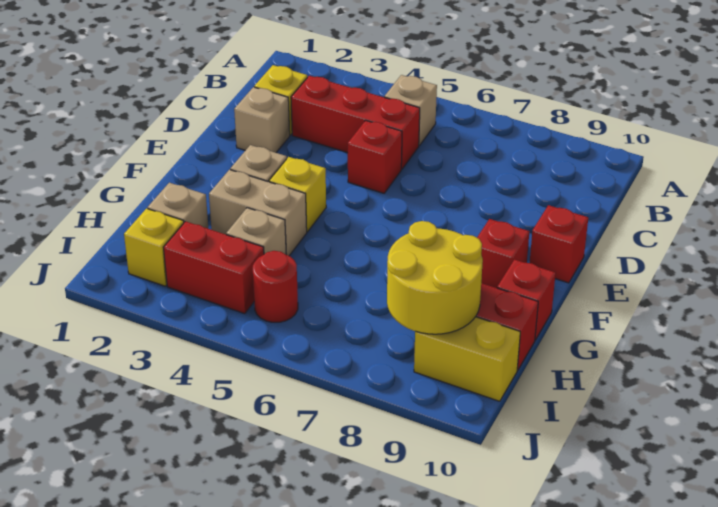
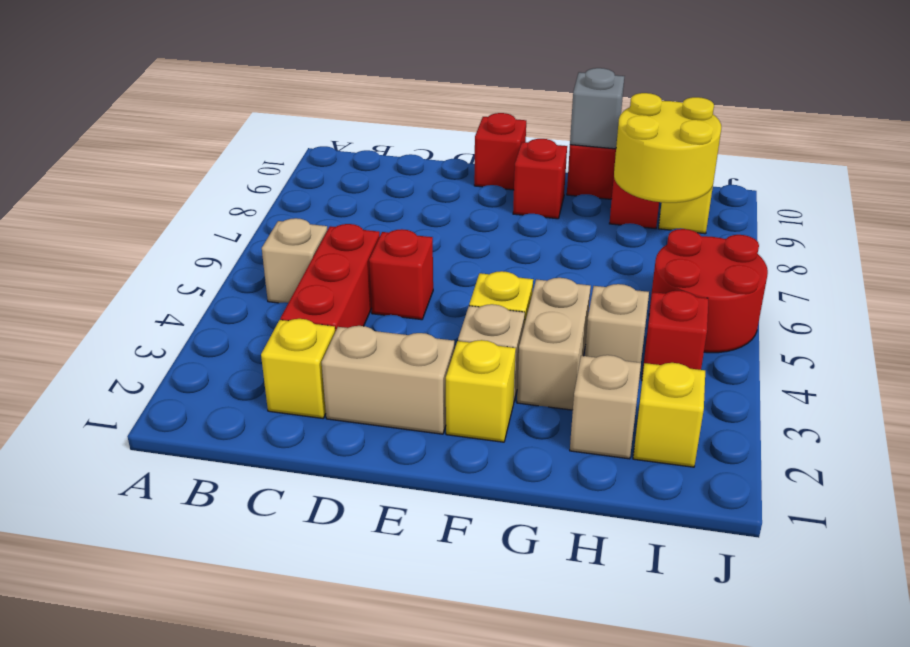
tan 1x1 brick [234,87,290,153] -> tan 1x2 brick [322,326,454,434]
none -> yellow 1x1 brick [446,340,516,442]
none -> grey 1x1 brick [570,68,624,149]
red 1x2 brick [163,221,264,314] -> red 1x1 brick [642,291,708,378]
red 1x1 round brick [253,251,298,322] -> red 2x2 round brick [649,229,768,353]

